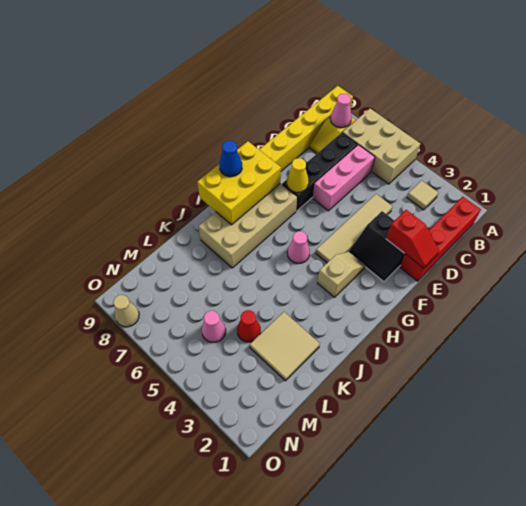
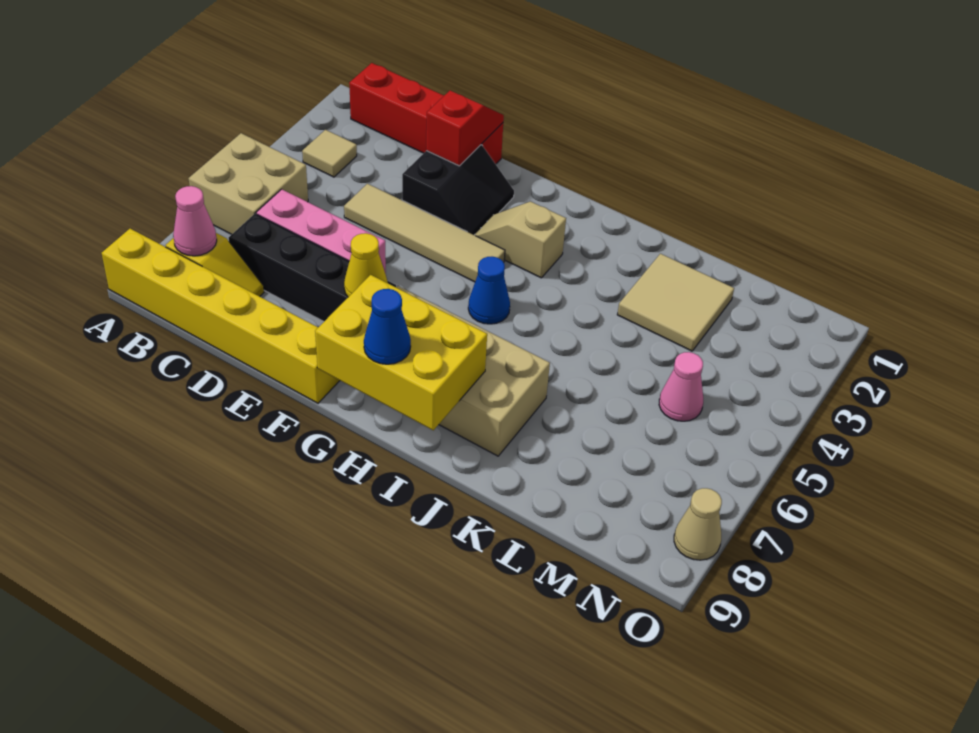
tan 2x3 brick [342,109,420,184] -> tan 2x2 brick [188,133,308,234]
pink 1x1 cone [287,231,310,263] -> blue 1x1 cone [468,257,510,324]
red 1x1 cone [237,310,261,342] -> none

